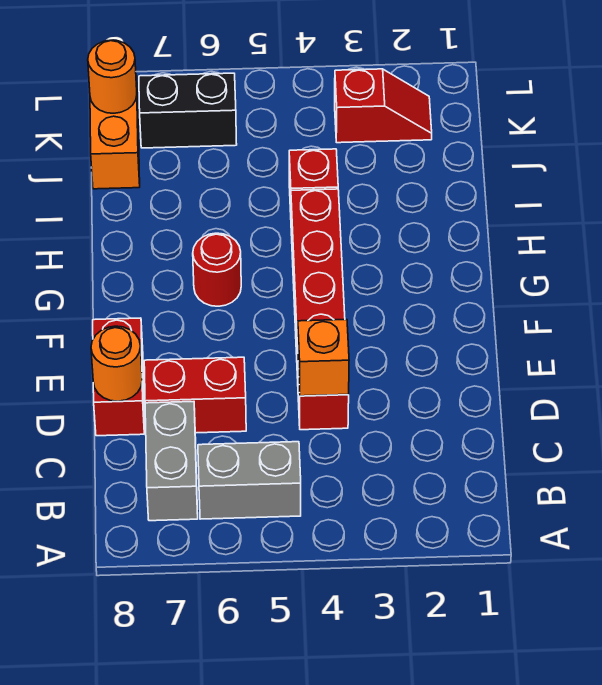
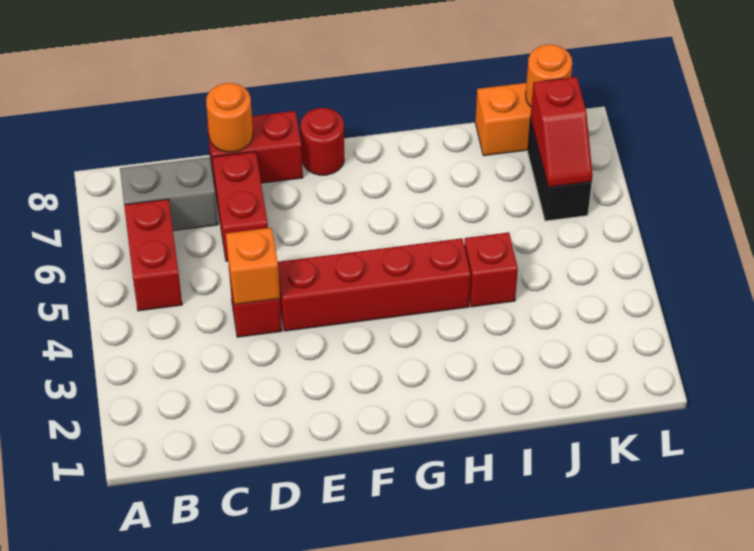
grey 1x2 brick [198,442,301,519] -> red 1x2 brick [124,199,182,311]
red 1x1 round brick [193,233,241,306] -> red 1x1 round brick moved to [301,108,344,175]
red 1x2 slope [335,69,432,143] -> red 1x2 slope moved to [531,77,593,187]

